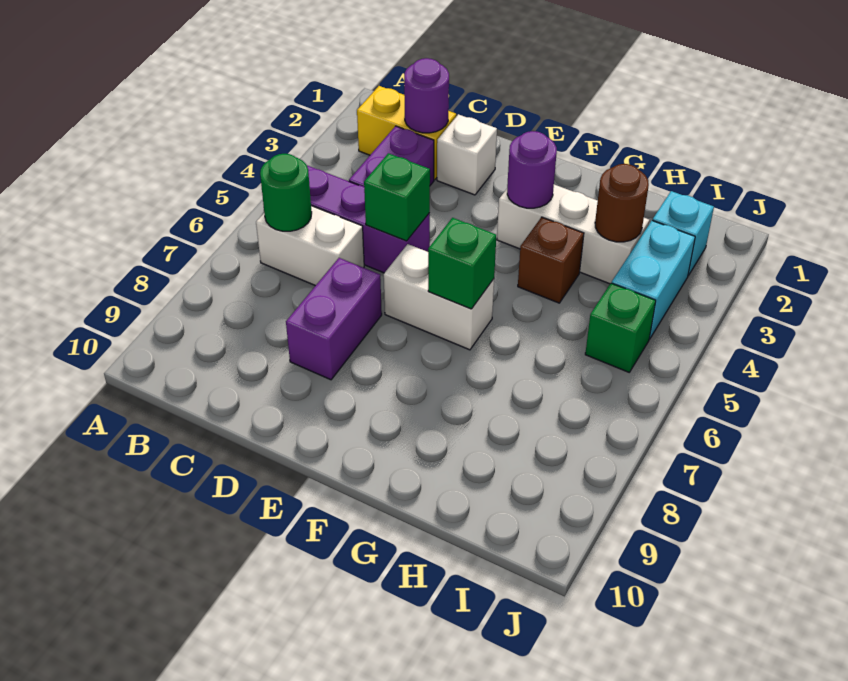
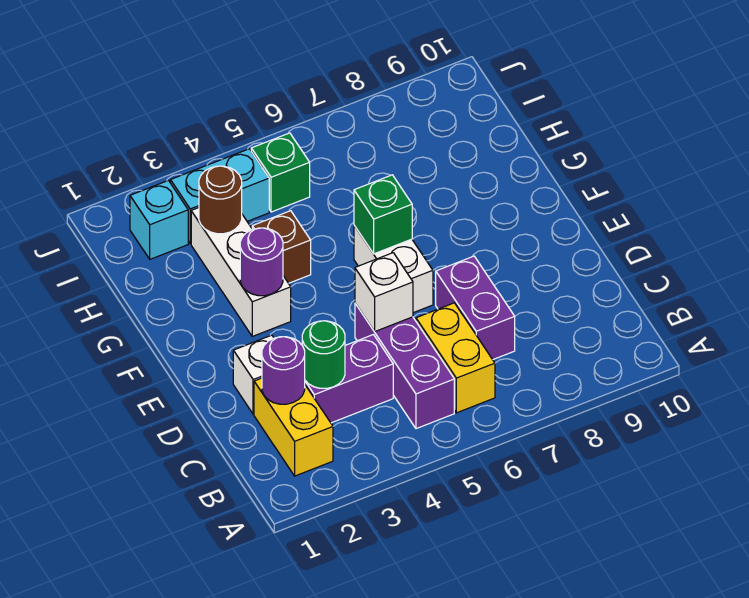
white 1x2 brick [256,206,364,286] -> yellow 1x2 brick [416,303,495,413]
green 1x1 round brick [260,154,312,231] -> green 1x1 round brick moved to [302,321,345,388]
green 1x1 brick [364,153,430,241] -> white 1x1 brick [355,253,413,332]
purple 1x2 brick [286,258,382,380] -> purple 1x2 brick turned to [436,256,515,360]

